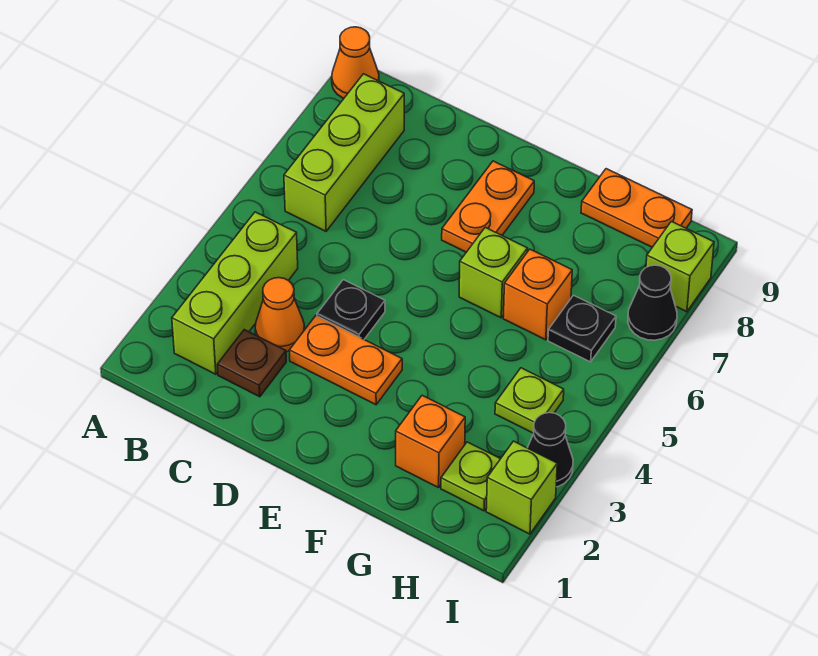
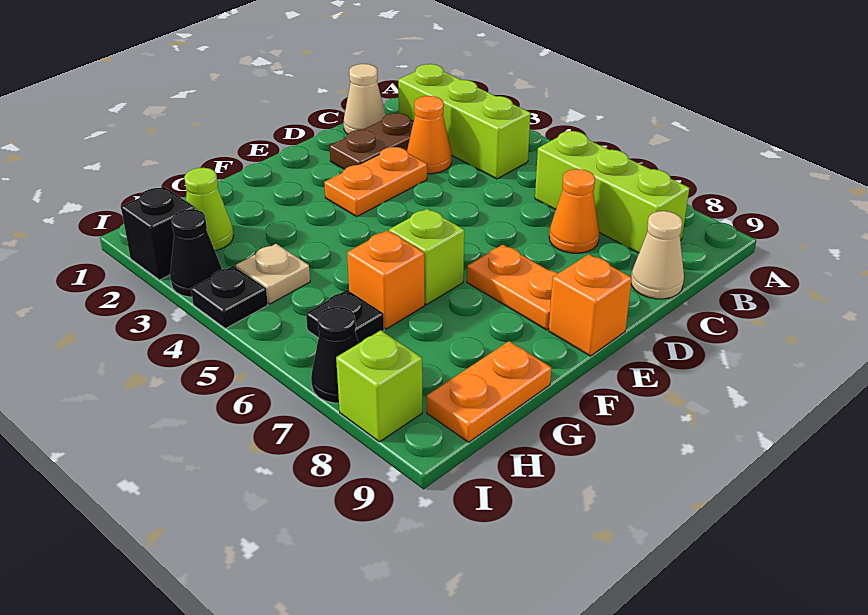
orange 1x1 cone [332,27,379,99] -> orange 1x1 cone moved to [549,169,599,253]
none -> tan 1x1 cone [344,64,386,134]
brown 1x1 plate [217,330,286,397] -> brown 1x2 plate [329,113,414,169]
none -> tan 1x1 cone [631,211,684,299]
black 1x1 plate [317,280,385,339] -> black 1x1 plate moved to [191,266,268,329]
orange 1x1 brick [396,395,465,488] -> orange 1x1 brick moved to [549,254,632,356]
lime 1x1 plate [441,442,500,511] -> lime 1x1 cone [184,168,234,251]
lime 1x1 plate [495,368,564,433] -> tan 1x1 plate [236,244,310,304]
lime 1x1 brick [486,441,557,534] -> black 1x1 brick [121,187,194,280]

